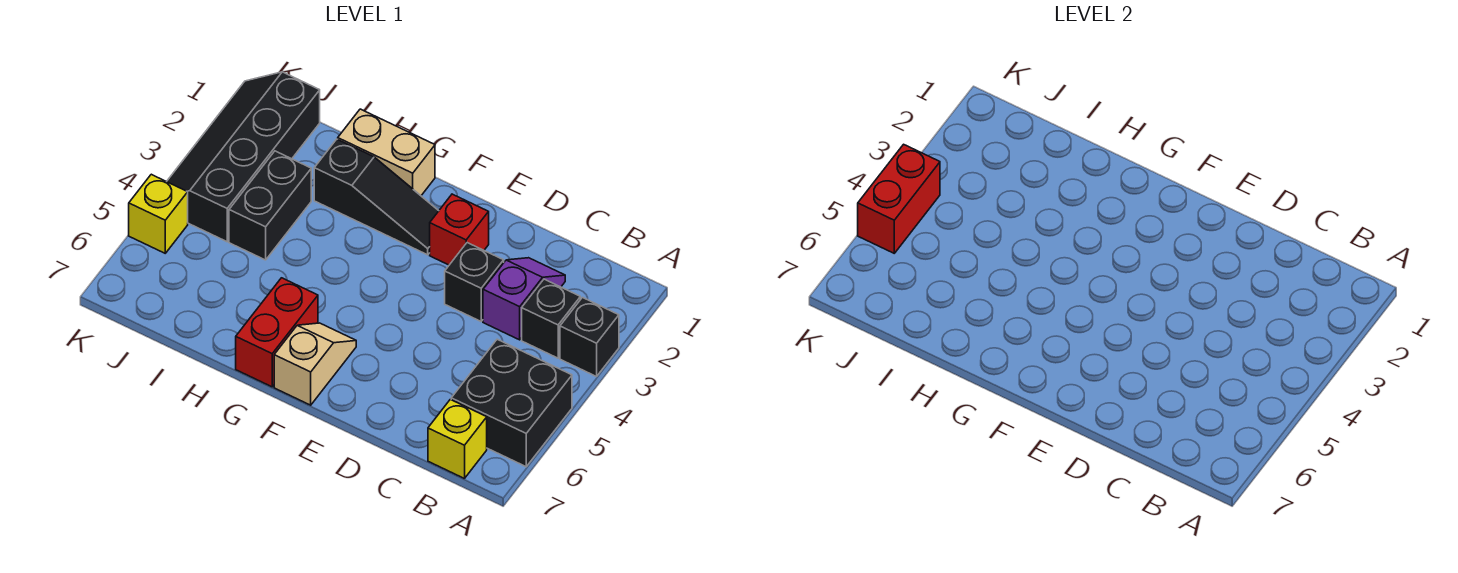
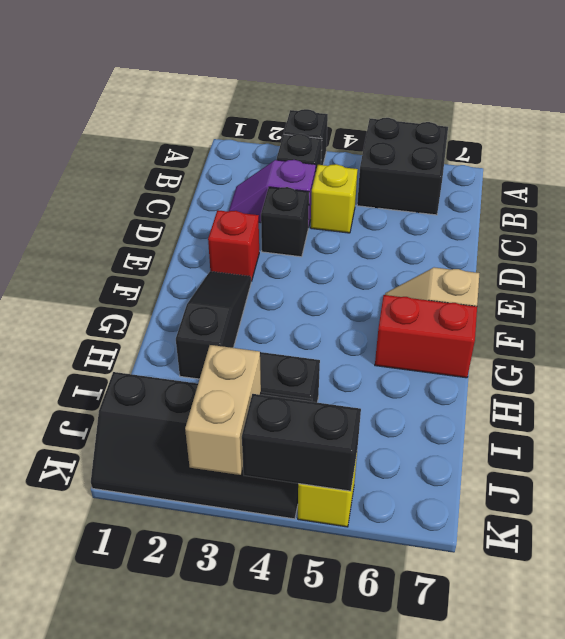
yellow 1x1 brick [428,399,487,479] -> yellow 1x1 brick moved to [311,164,358,233]
tan 1x2 brick [338,109,435,196] -> tan 1x2 brick moved to [185,345,261,475]
red 1x2 brick [858,144,940,253] -> black 1x2 brick [242,394,361,491]

